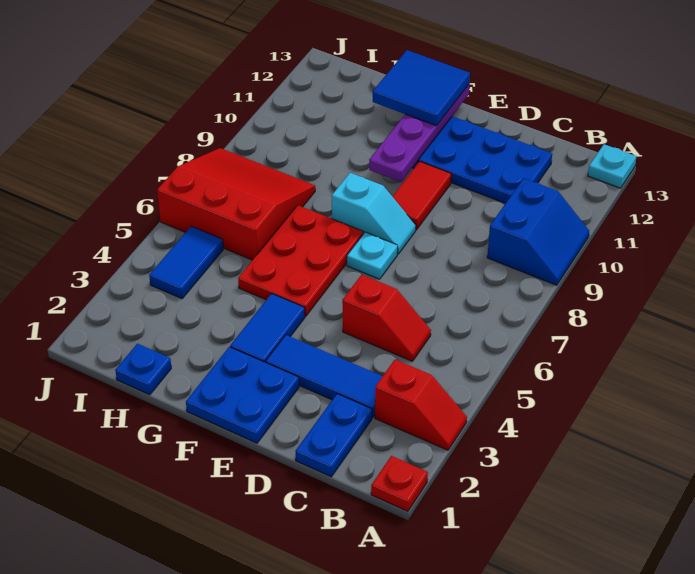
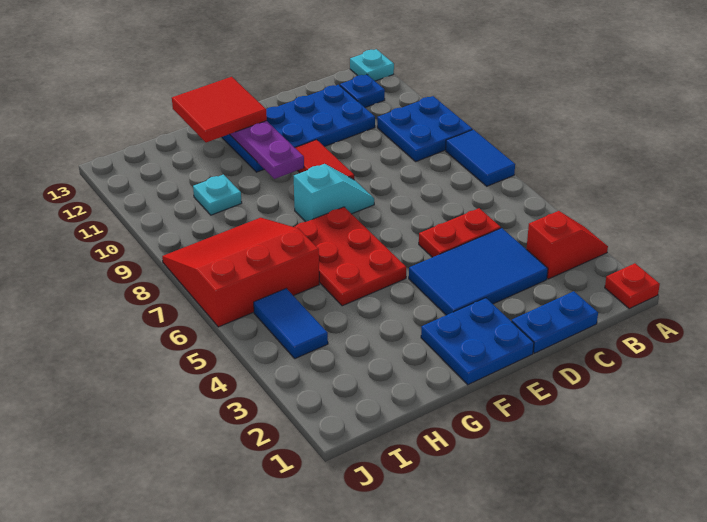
blue 2x2 slope [487,178,589,285] -> blue 2x2 plate [377,96,472,161]
blue 1x2 plate [296,394,372,477] -> blue 1x2 plate turned to [512,291,598,353]
blue 1x3 tile [266,335,383,417] -> blue 2x3 tile [409,228,548,315]
red 1x2 slope [342,275,431,361] -> red 1x2 plate [419,208,501,257]
cyan 1x1 plate [347,232,398,279] -> cyan 1x1 plate moved to [193,174,242,215]
blue 1x2 tile [230,294,305,362] -> blue 1x2 tile moved to [446,130,515,186]
blue 2x2 tile [373,50,470,126] -> red 2x2 tile [172,77,267,142]
blue 1x1 plate [115,344,171,395] -> blue 1x1 plate moved to [340,74,385,107]

